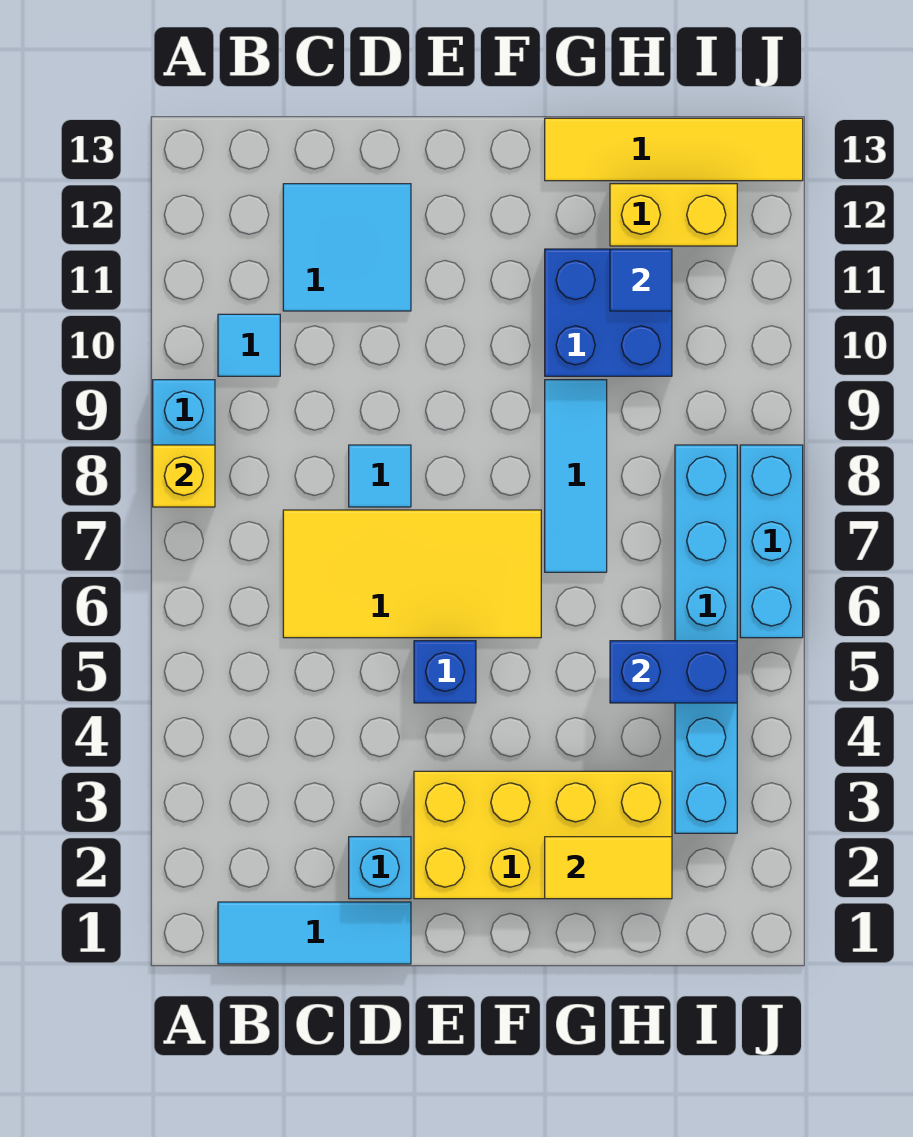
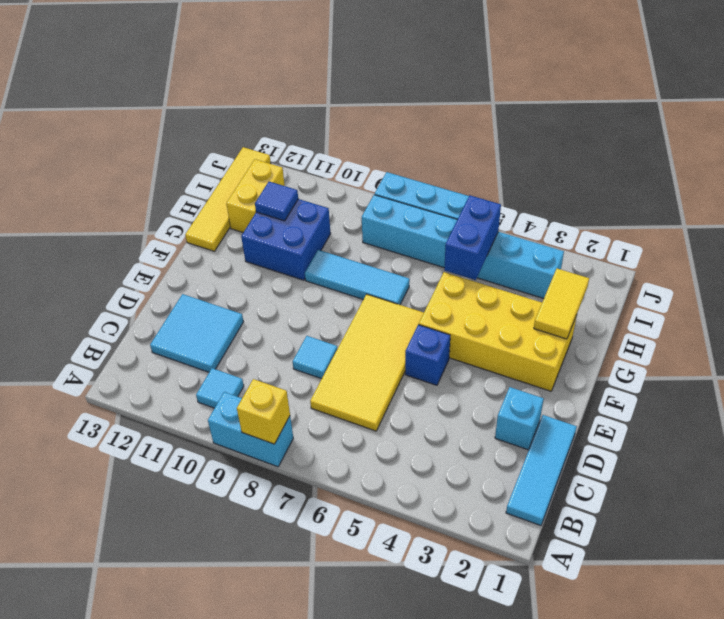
yellow 2x4 brick [414,771,672,899] -> yellow 2x4 brick turned to [419,272,577,391]

